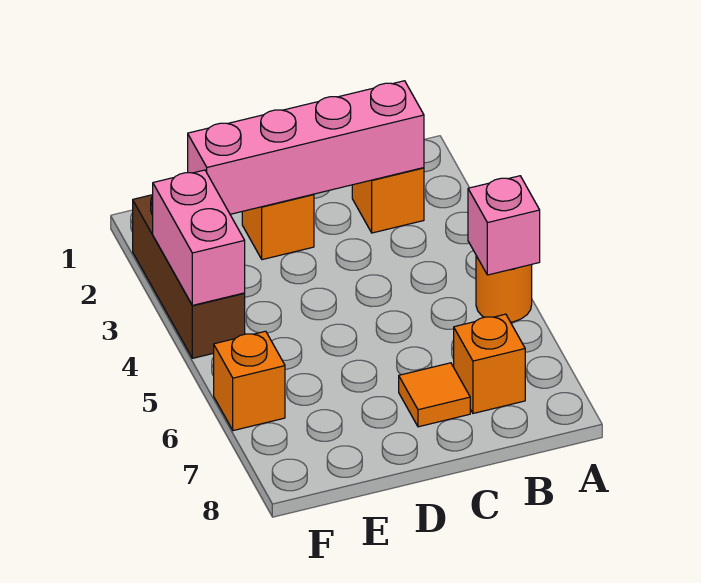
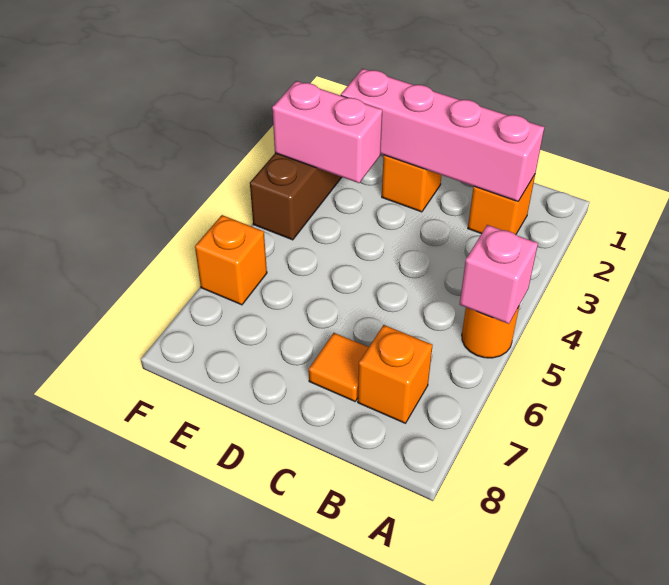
pink 1x2 brick [153,170,245,305] -> pink 1x2 brick turned to [272,81,382,183]

